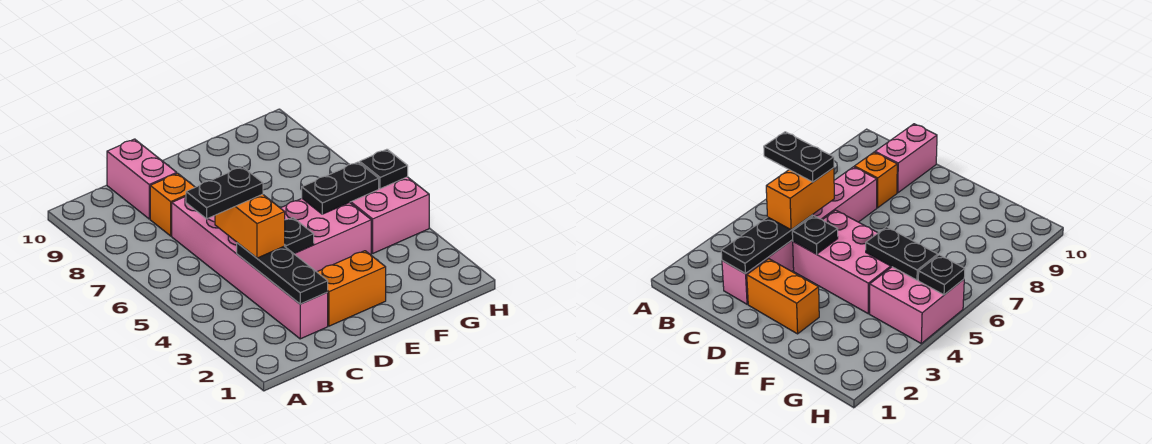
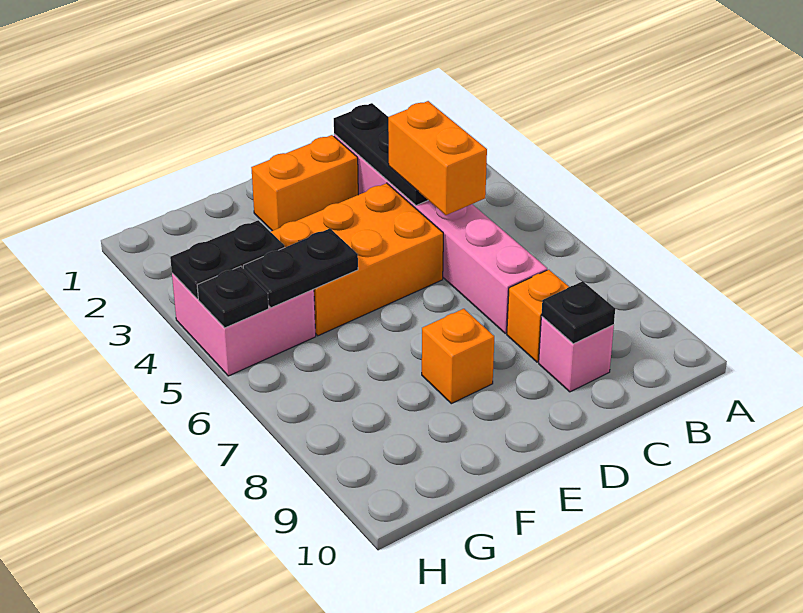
black 1x2 plate [186,167,263,219] -> black 1x2 plate moved to [170,220,285,299]
pink 1x2 brick [107,139,177,219] -> pink 1x1 brick [539,317,614,392]
pink 2x3 brick [281,199,371,272] -> orange 2x3 brick [271,183,443,336]
black 1x1 plate [285,218,314,254] -> black 1x1 plate moved to [541,281,615,344]
none -> orange 1x1 brick [422,309,494,404]

